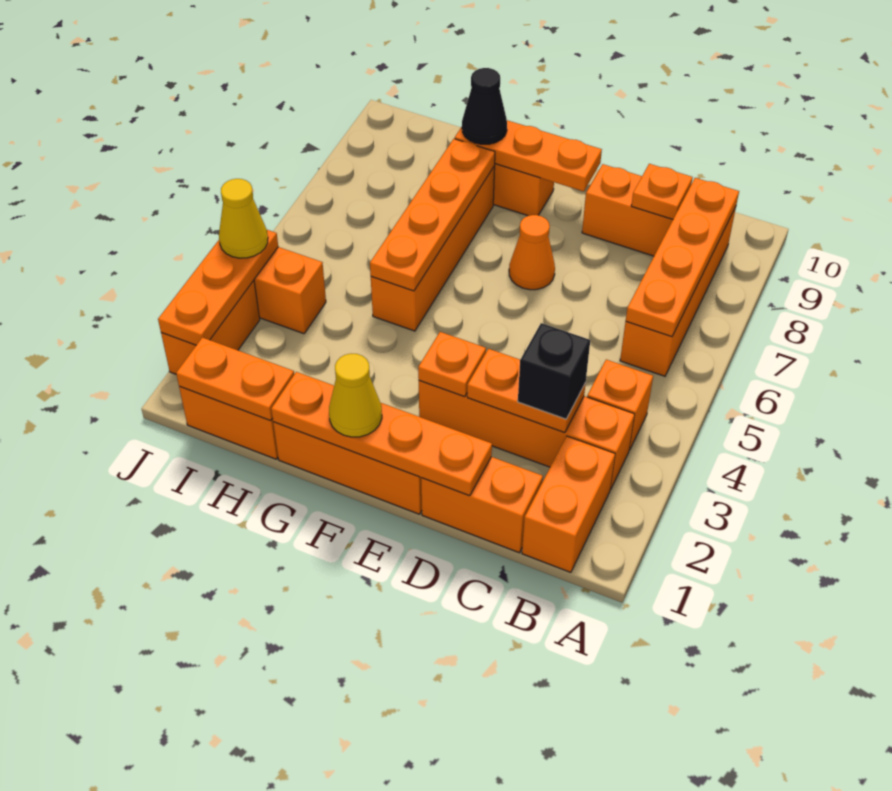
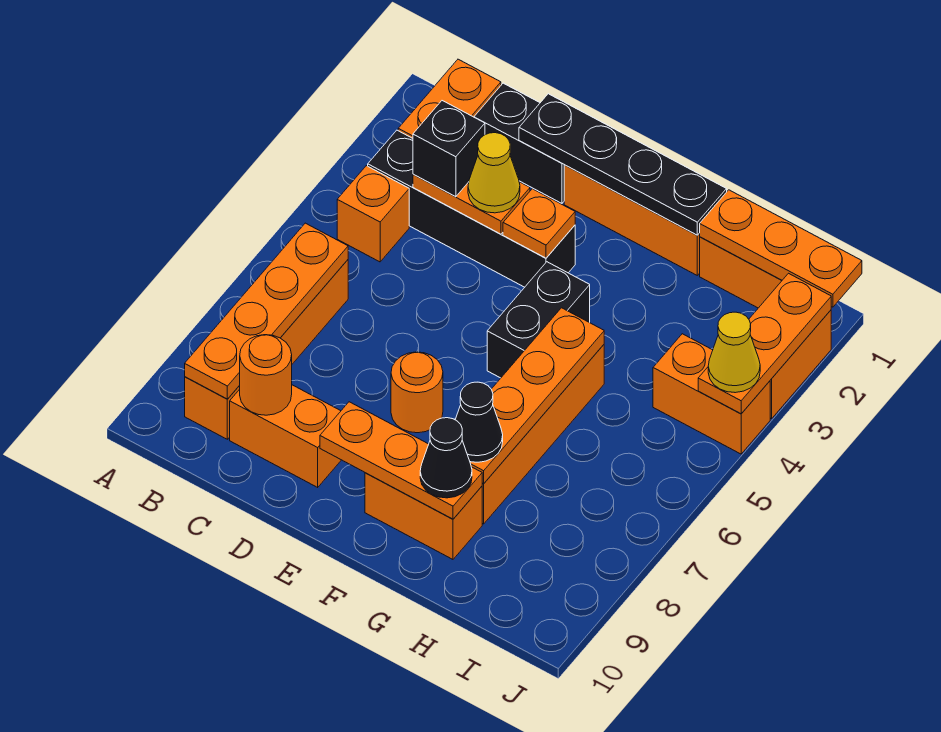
orange 1x4 brick [419,380,635,489] -> black 1x4 brick [368,130,575,287]
orange 1x2 brick [421,457,543,553] -> black 1x2 brick [474,83,564,203]
orange 1x1 plate [631,164,693,219] -> orange 1x1 round brick [239,335,292,415]
orange 1x4 plate [271,372,492,496] -> black 1x4 plate [519,94,727,235]
orange 1x1 cone [509,215,555,290] -> orange 1x1 round brick [391,352,443,433]
yellow 1x1 cone [329,354,382,437] -> yellow 1x1 cone moved to [468,133,520,213]
none -> black 1x2 brick [487,262,590,378]
none -> black 1x1 cone [455,382,503,462]
orange 1x2 plate [176,337,294,420] -> orange 1x3 plate [700,190,862,307]

